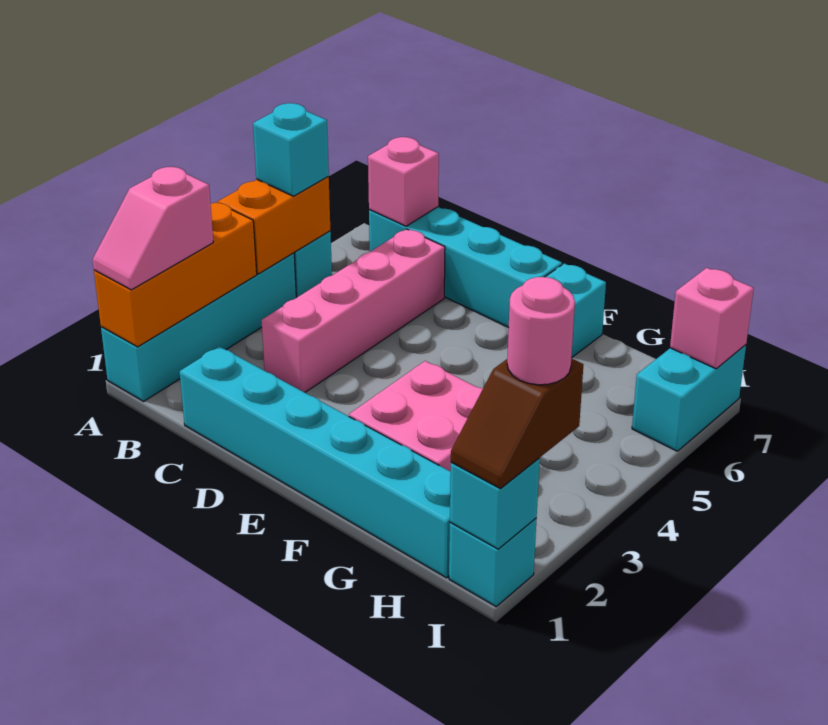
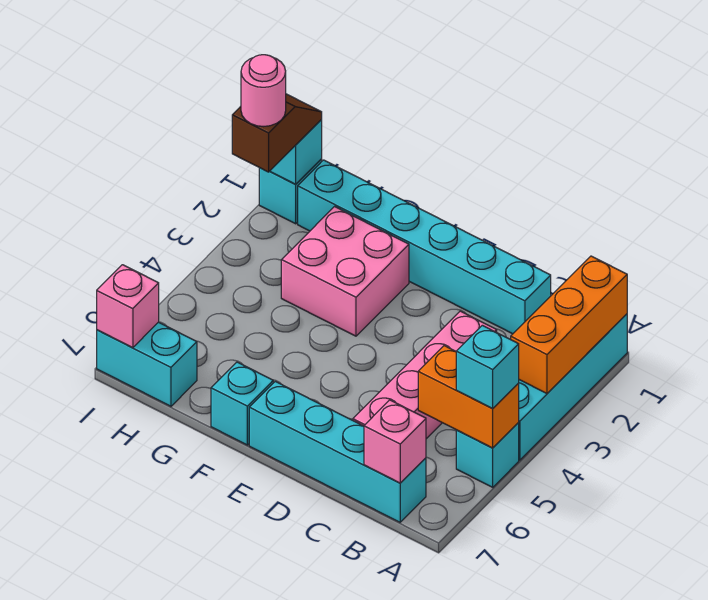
pink 1x2 slope [93,167,213,290] -> none
orange 1x2 brick [218,177,330,274] -> orange 1x2 brick turned to [418,346,519,448]
cyan 1x2 brick [632,345,746,451] -> cyan 1x2 brick turned to [97,322,197,406]

